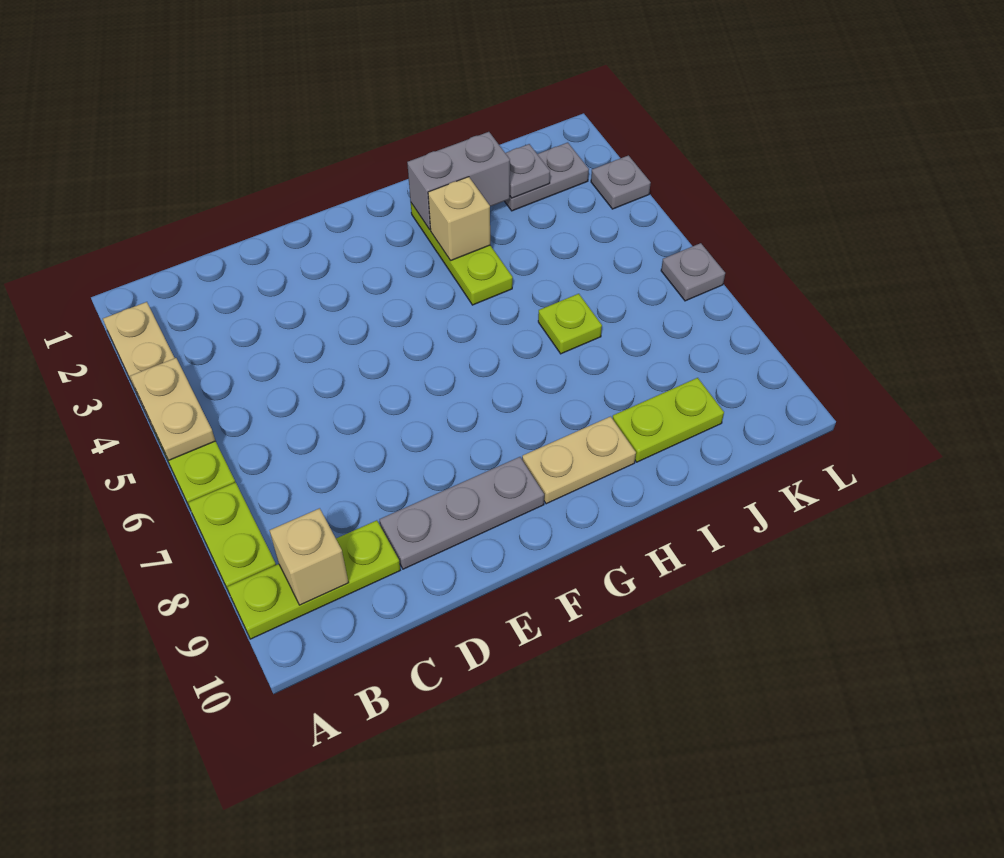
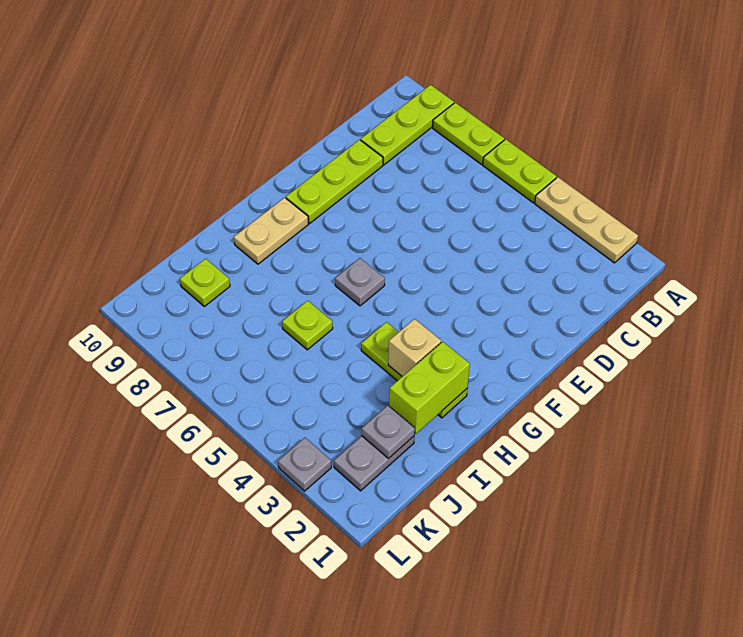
tan 1x2 plate [130,358,215,460] -> none
tan 1x1 brick [269,508,349,605] -> none
grey 1x3 plate [379,457,544,569] -> lime 1x3 plate [286,140,383,223]
grey 1x2 brick [407,132,510,230] -> lime 1x2 brick [389,342,470,434]
lime 1x2 plate [612,378,724,462] -> lime 1x1 plate [180,259,230,306]
grey 1x1 plate [661,243,725,301] -> grey 1x1 plate moved to [335,258,385,306]

